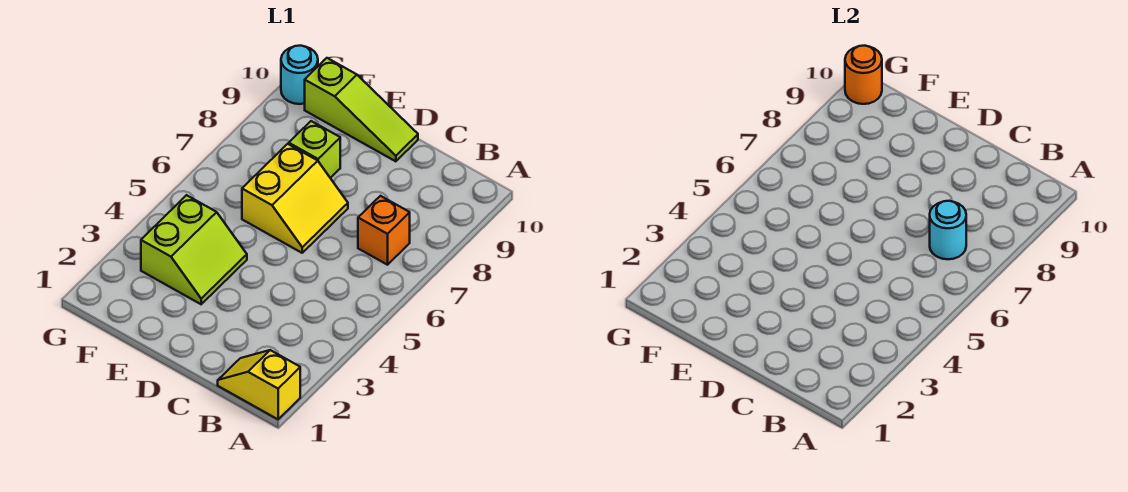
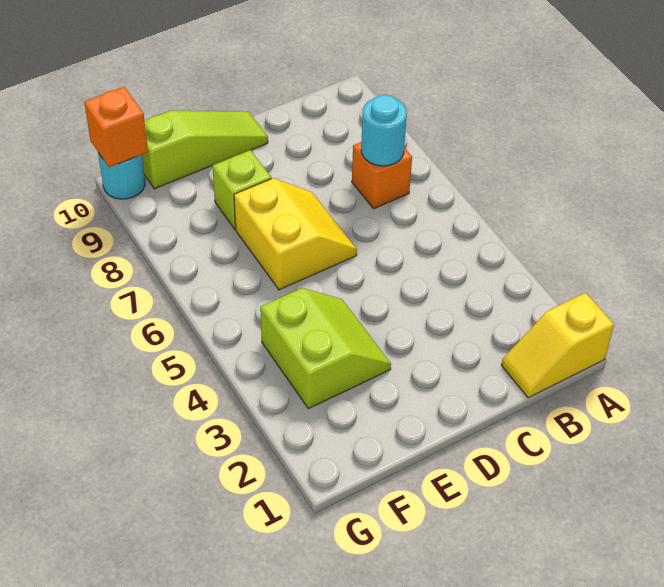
orange 1x1 round brick [845,46,882,104] -> orange 1x1 brick [84,87,148,167]

